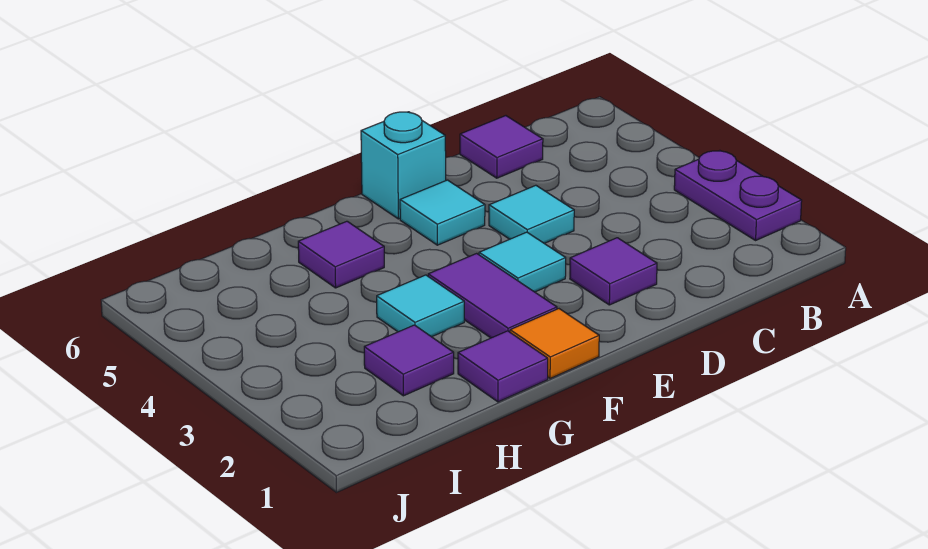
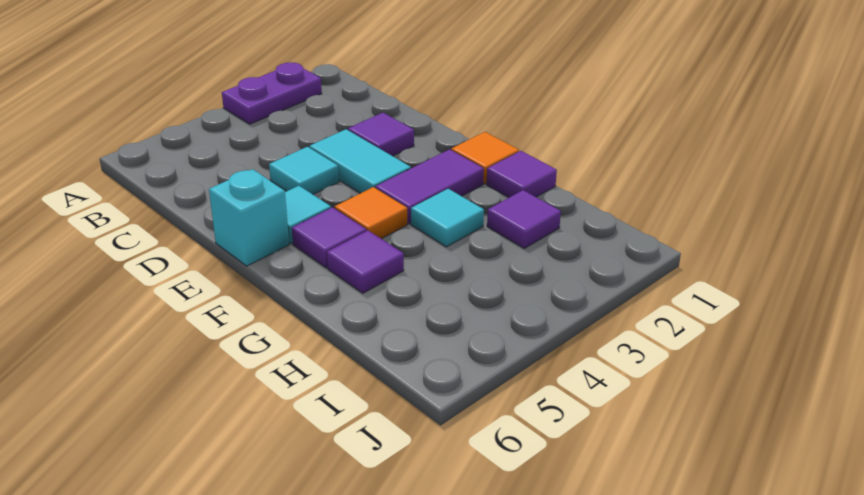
purple 1x1 tile [460,116,543,178] -> purple 1x1 tile moved to [292,207,366,268]
cyan 1x1 tile [479,232,566,292] -> cyan 1x2 tile [309,129,411,193]
none -> orange 1x1 tile [335,187,408,239]

